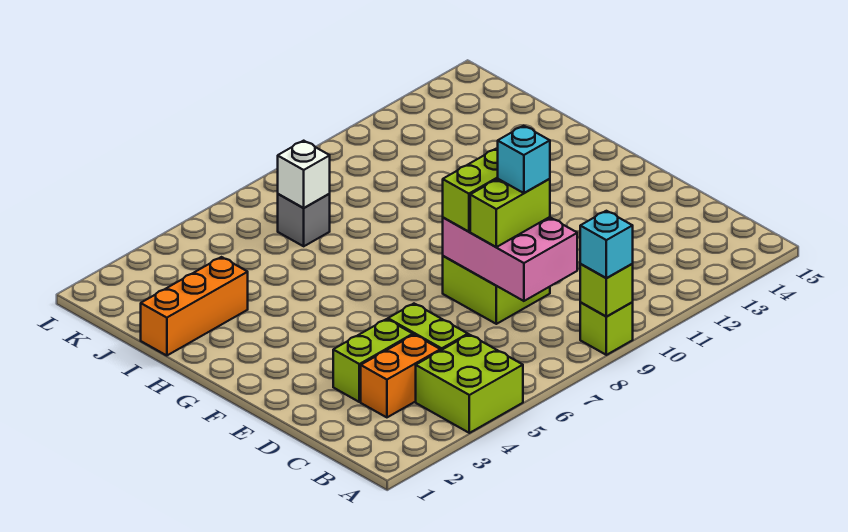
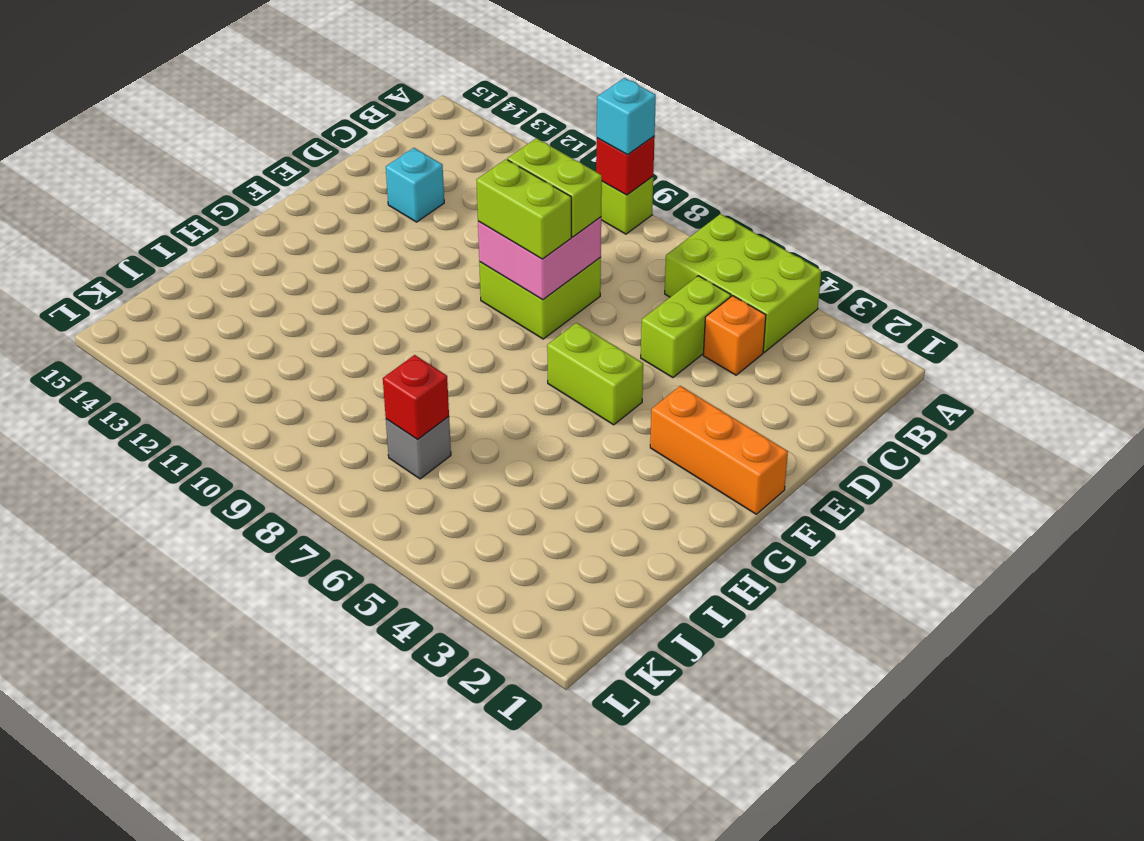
lime 2x2 brick [416,335,523,433] -> lime 2x3 brick [665,214,821,352]
lime 1x1 brick [580,264,633,317] -> red 1x1 brick [596,136,655,195]
orange 1x2 brick [361,335,440,417] -> orange 1x1 brick [703,296,766,375]
pink 2x3 brick [443,217,577,301] -> pink 2x2 brick [478,217,601,300]
lime 1x2 brick [333,319,413,402] -> lime 1x2 brick moved to [547,323,643,425]
cyan 1x1 brick [498,126,550,193] -> cyan 1x1 brick moved to [386,148,444,222]
orange 1x3 brick [141,257,248,356] -> orange 1x3 brick moved to [650,386,788,514]
white 1x1 brick [278,141,330,208] -> red 1x1 brick [383,355,449,440]

